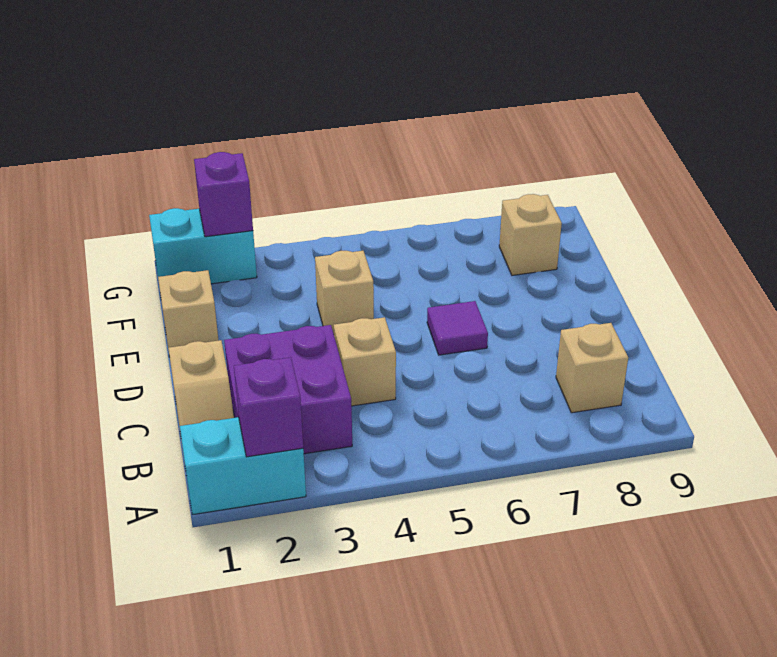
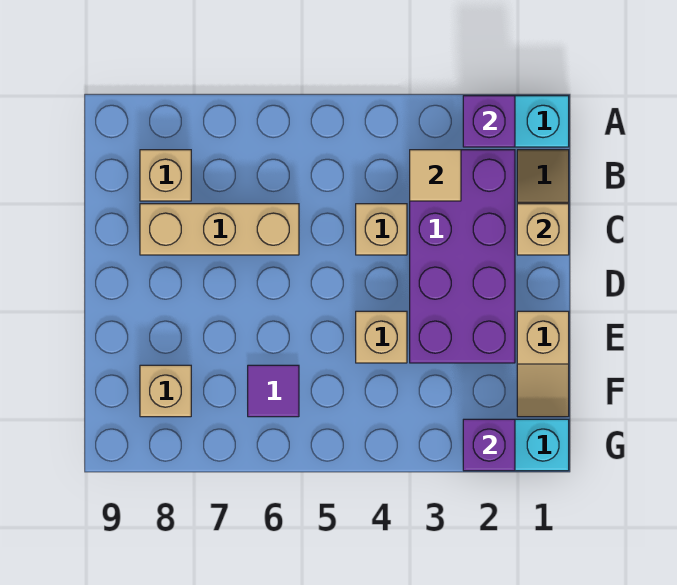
purple 2x2 brick [224,325,352,454] -> purple 2x4 brick [410,150,515,363]
none -> tan 1x1 tile [410,150,461,201]
none -> tan 1x1 brick [517,204,569,255]
none -> tan 1x3 brick [140,204,299,255]
purple 1x1 tile [427,301,488,355] -> purple 1x1 tile moved to [248,365,299,417]

